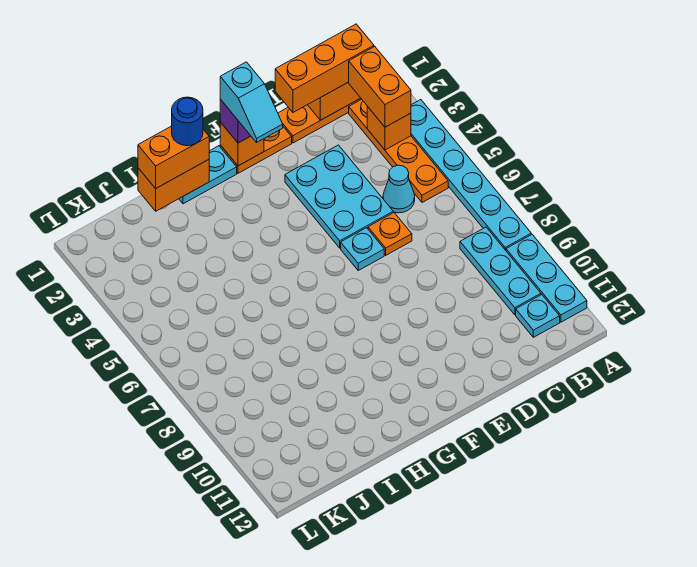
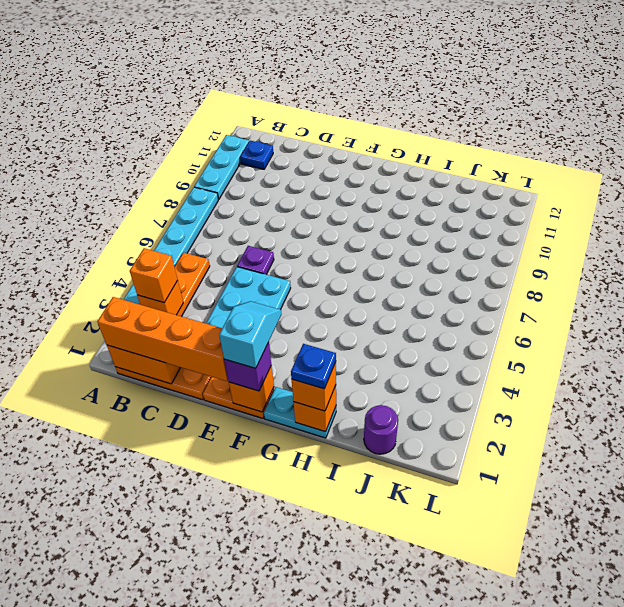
orange 1x3 brick [275,24,374,112] -> orange 1x4 brick [97,297,228,381]
orange 1x2 brick [349,47,411,127] -> orange 1x1 brick [130,248,178,303]
cyan 1x3 plate [460,227,541,315] -> none
cyan 1x1 plate [516,295,560,337] -> blue 1x1 plate [240,141,273,169]
cyan 1x1 cone [383,165,415,213] -> none
orange 1x1 plate [368,213,412,255] -> purple 1x1 plate [237,246,274,275]
cyan 1x1 plate [341,228,384,270] -> none
orange 1x2 brick [138,160,209,211] -> orange 1x1 brick [294,385,336,432]
orange 1x2 brick [138,126,209,189] -> orange 1x1 brick [292,362,336,411]
blue 1x1 round brick [172,97,203,146] -> blue 1x1 plate [291,344,336,389]
none -> purple 1x1 round brick [364,405,398,454]

